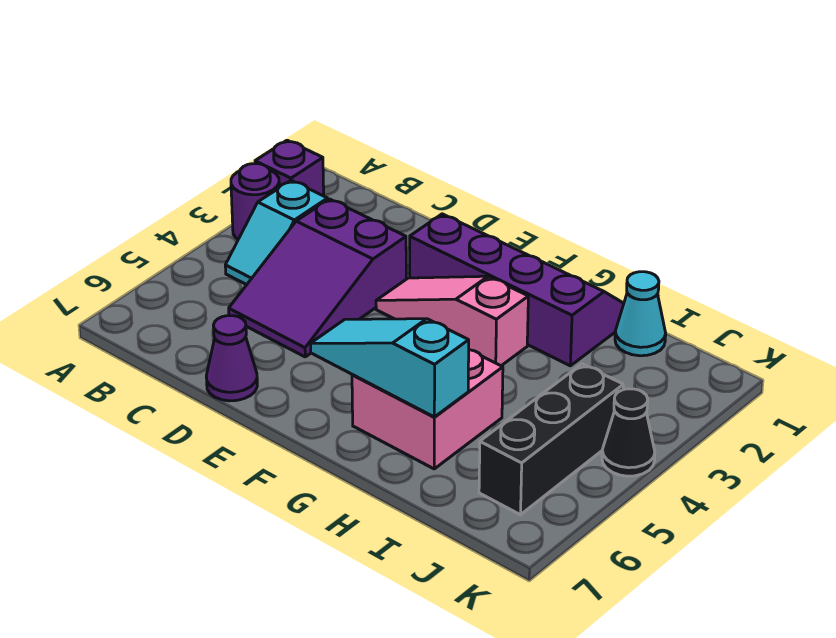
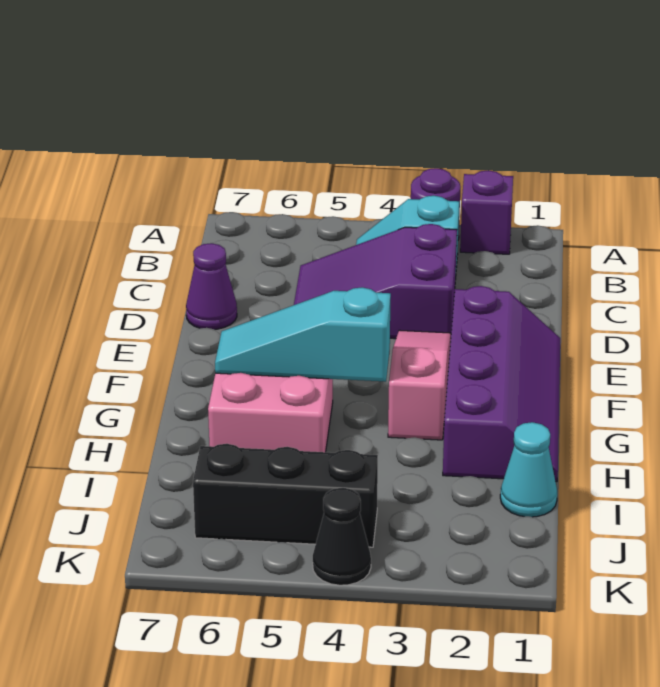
cyan 1x3 slope [311,319,469,417] -> cyan 1x3 slope turned to [215,287,391,382]

